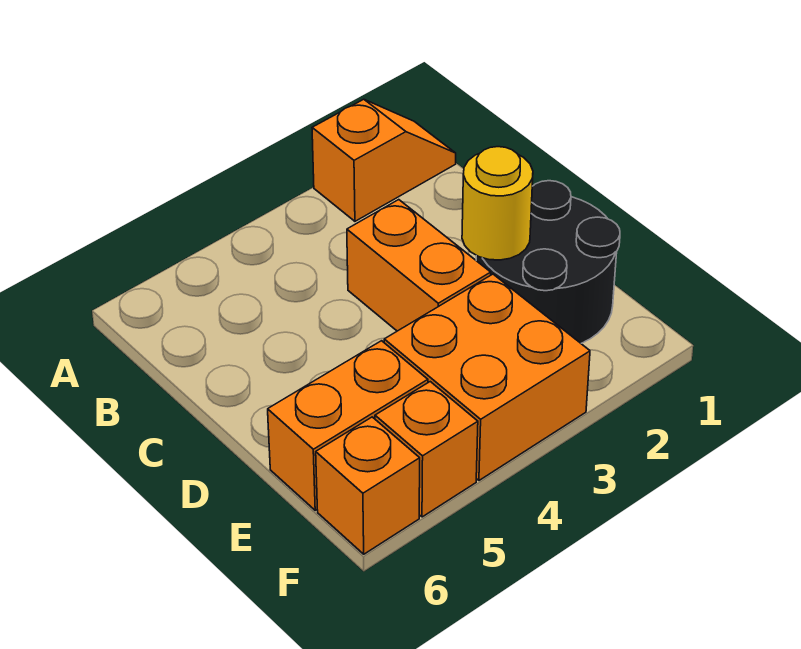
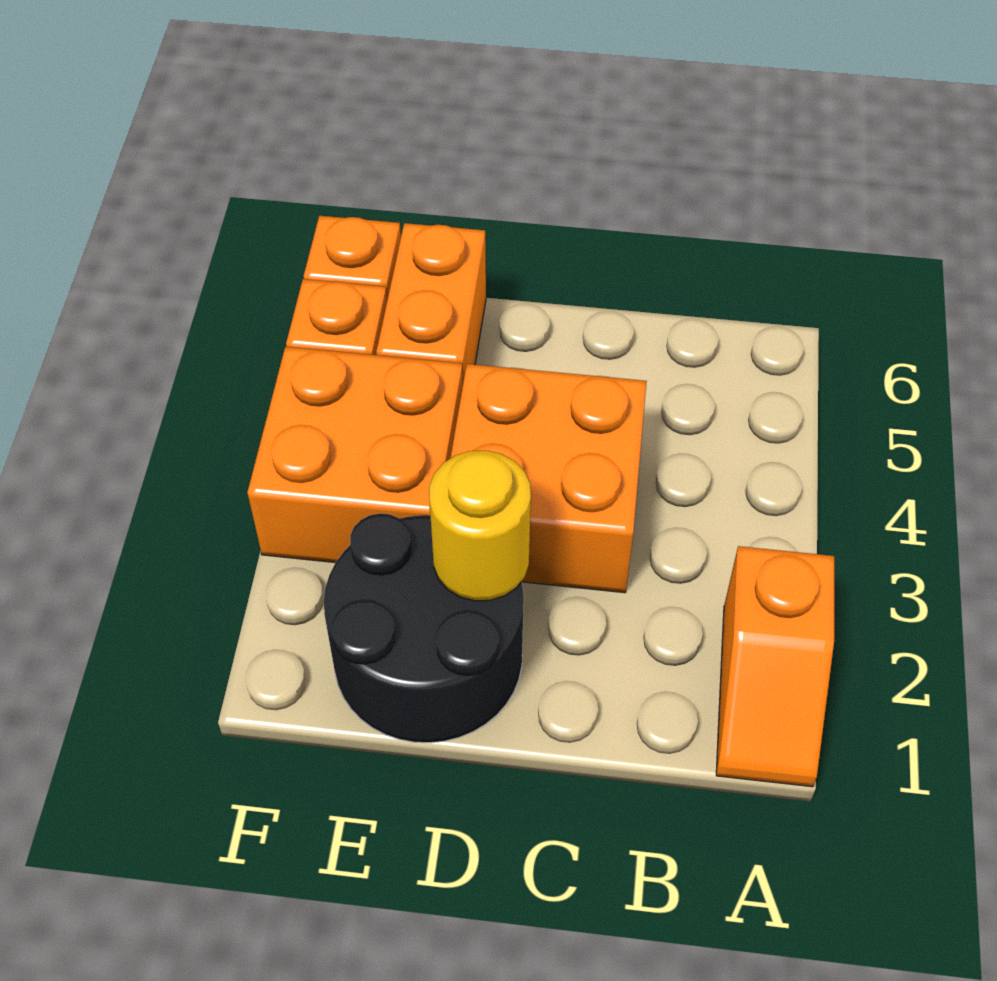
orange 1x2 brick [347,200,491,331] -> orange 2x2 brick [451,364,647,593]

